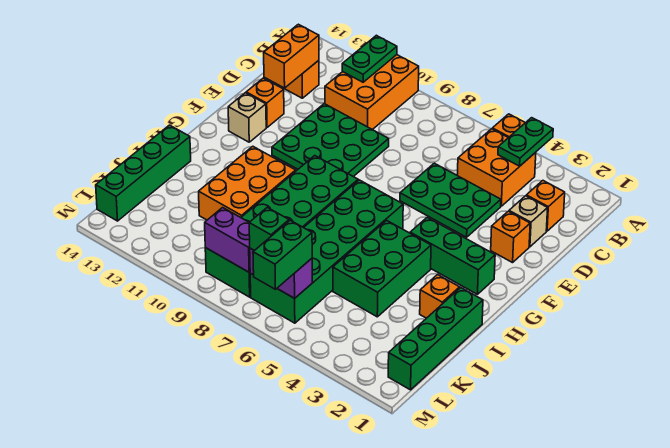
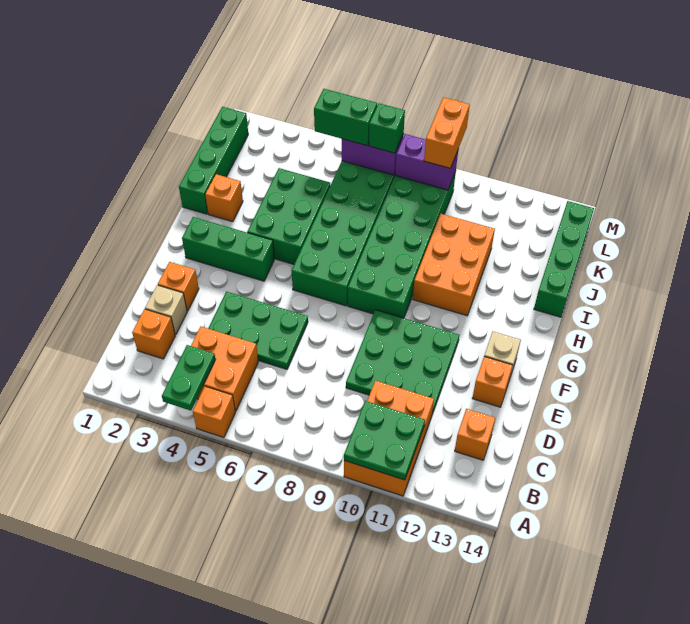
green 1x2 plate [342,35,397,82] -> green 2x2 plate [344,401,425,480]
orange 1x2 brick [264,24,319,88] -> orange 1x2 brick moved to [424,97,470,168]
green 1x2 brick [253,220,312,289] -> green 1x2 brick turned to [314,89,377,146]

